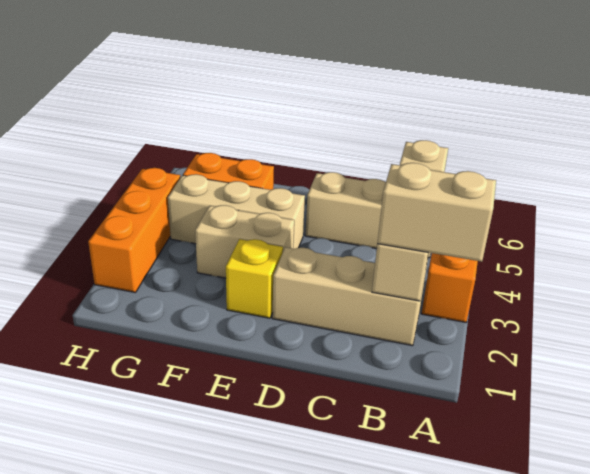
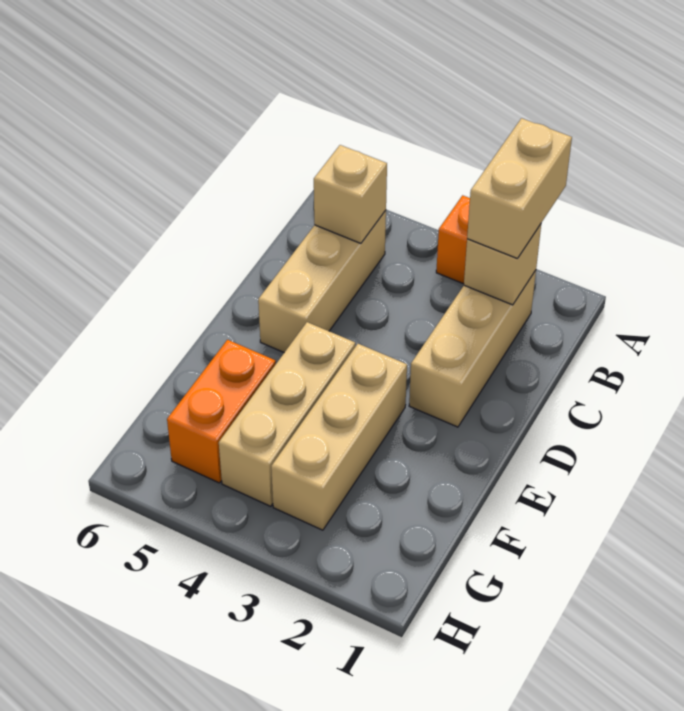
yellow 1x1 brick [226,239,283,318] -> none
tan 1x2 brick [195,205,294,278] -> tan 1x3 brick [271,344,407,530]
orange 1x3 brick [88,168,180,293] -> none

